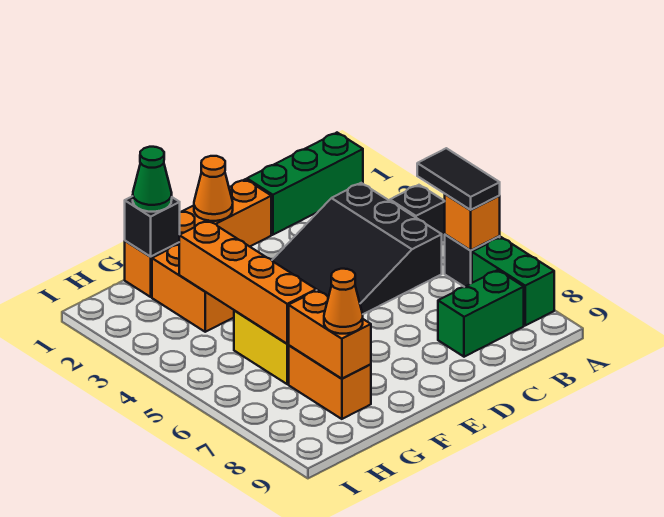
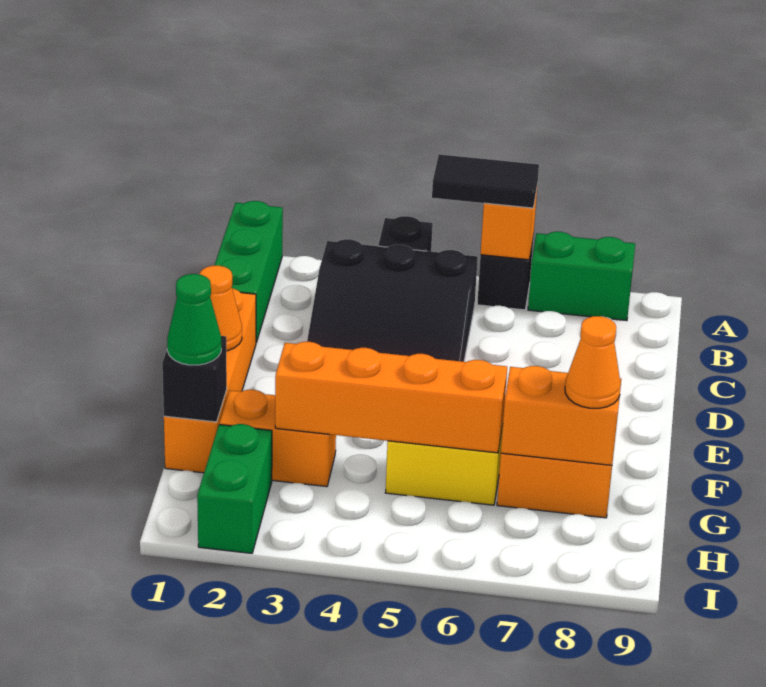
green 1x2 brick [438,270,524,357] -> green 1x2 brick moved to [197,424,272,553]

